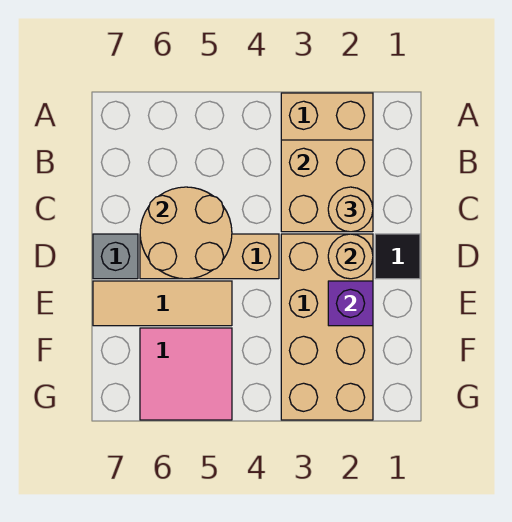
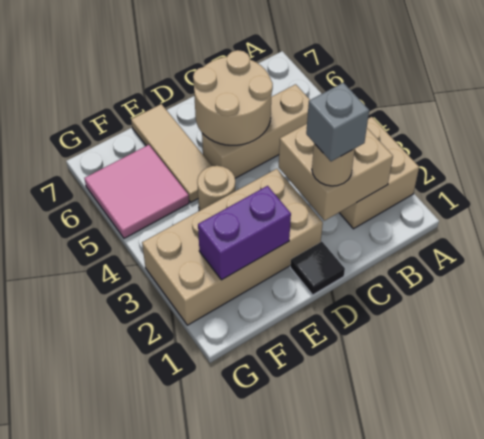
tan 1x1 round brick [328,234,373,279] -> tan 1x1 round brick moved to [197,166,236,211]
tan 1x3 brick [140,234,279,279] -> tan 1x3 brick turned to [202,84,310,178]
grey 1x1 brick [93,234,138,279] -> grey 1x1 brick moved to [306,83,369,161]
purple 1x1 brick [328,281,373,326] -> purple 1x2 brick [198,186,291,280]

